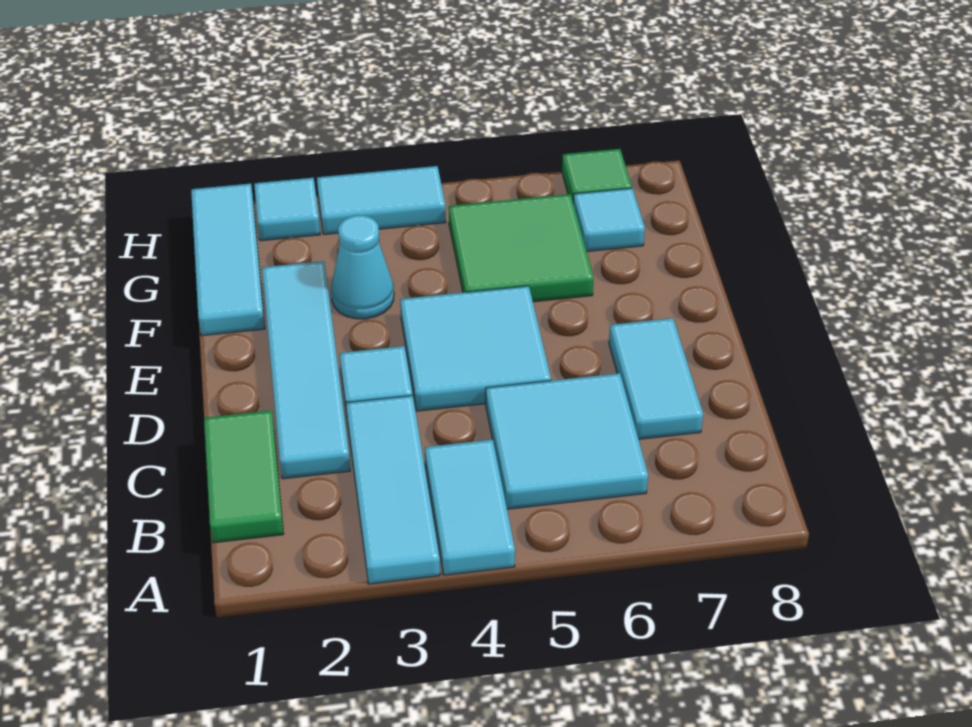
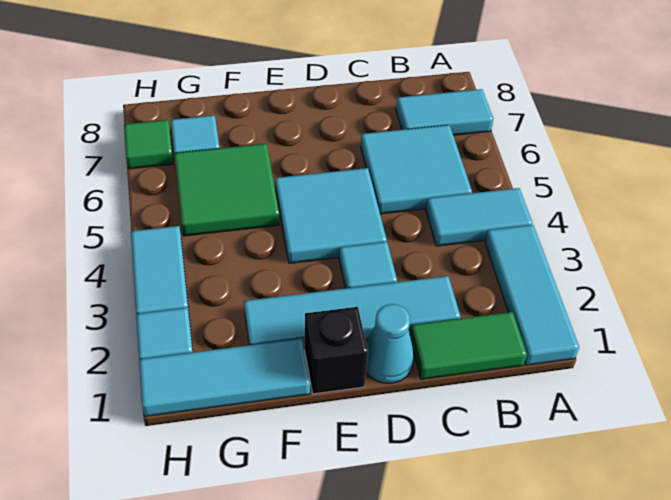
cyan 1x3 tile [346,395,440,584] -> cyan 1x3 tile turned to [485,225,579,365]
cyan 1x2 tile [609,318,703,439] -> cyan 1x2 tile moved to [396,89,493,135]
none -> black 1x1 brick [305,307,368,394]
cyan 1x1 cone [331,215,394,319] -> cyan 1x1 cone moved to [366,304,414,383]

